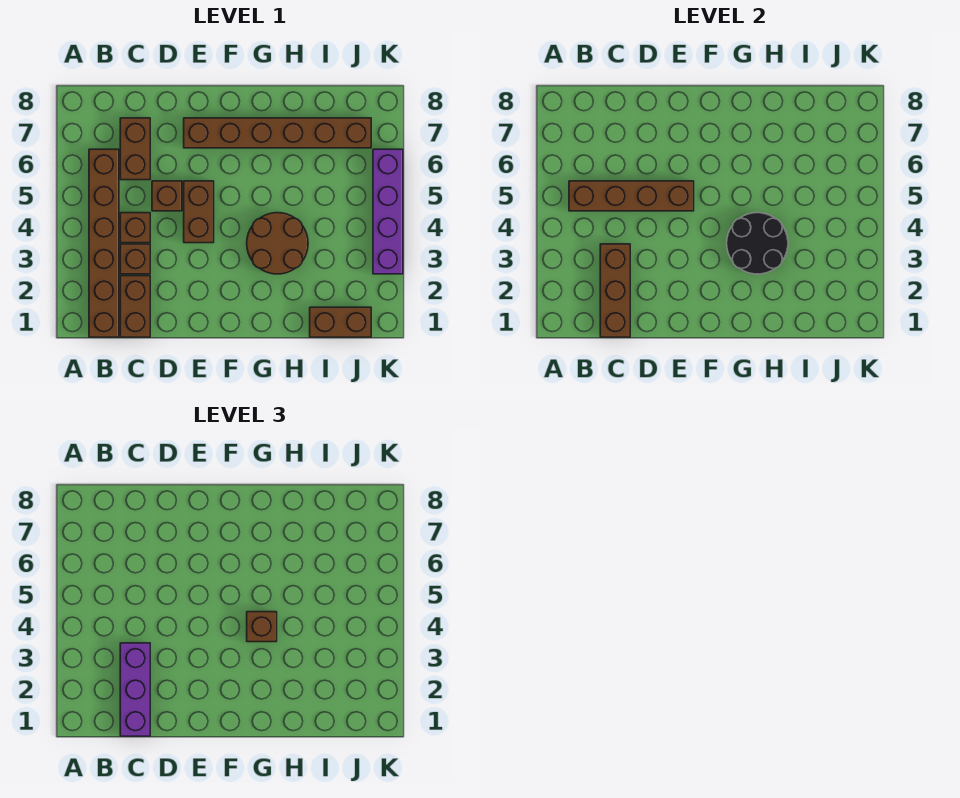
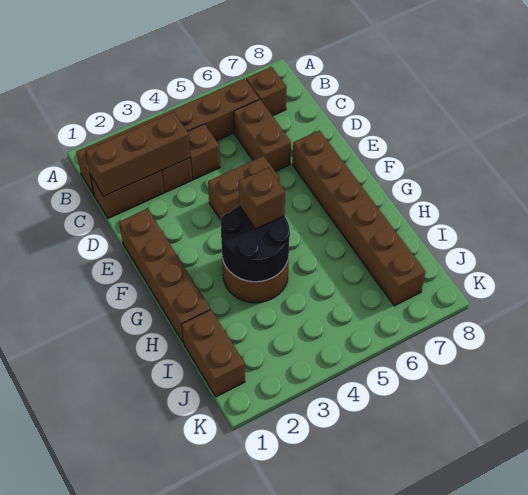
brown 1x4 brick [569,181,694,211] -> brown 1x4 brick moved to [119,209,210,342]
purple 1x3 brick [120,643,150,736] -> none
brown 1x2 brick [120,118,150,180] -> brown 1x2 brick turned to [234,99,291,172]
brown 1x1 brick [152,181,182,211] -> brown 1x1 brick moved to [246,67,287,116]
purple 1x4 brick [373,149,403,274] -> none

